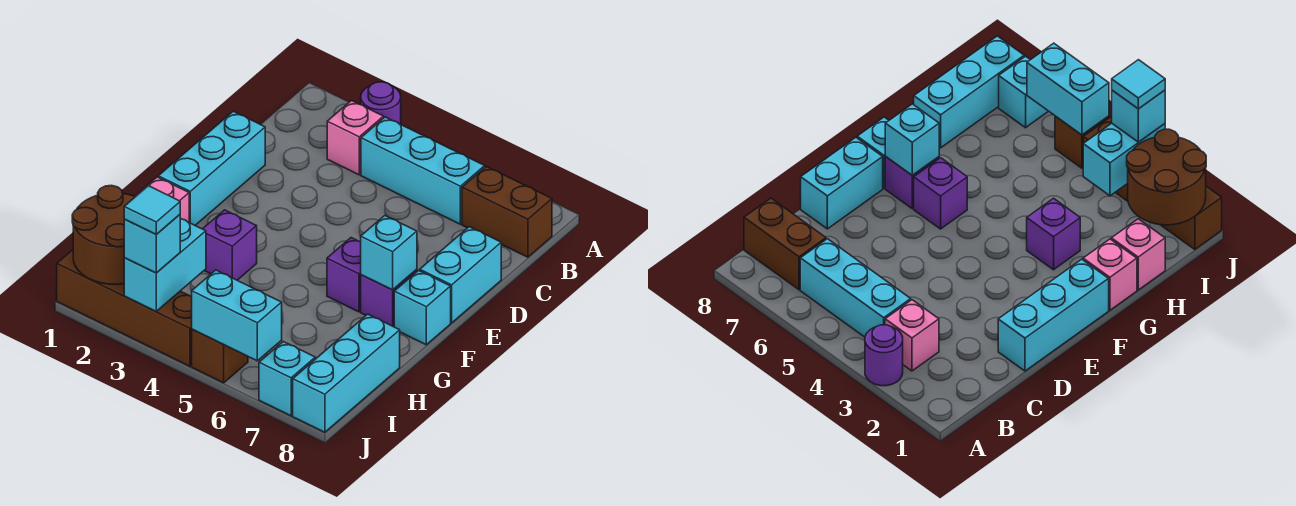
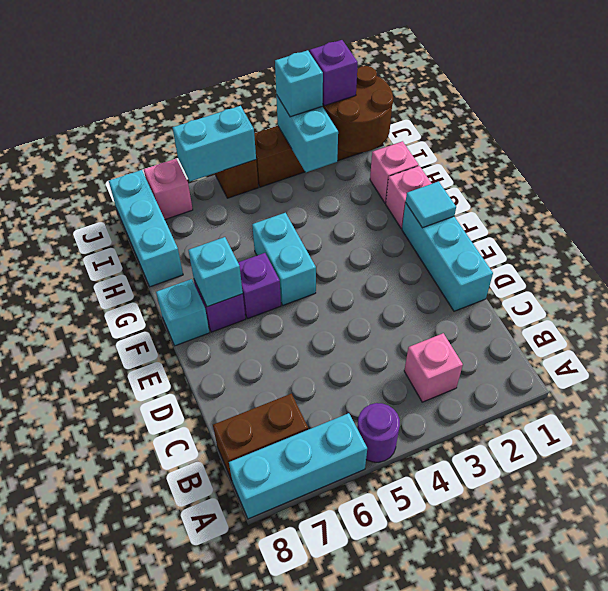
purple 1x1 round brick [361,82,401,124] -> purple 1x1 round brick moved to [357,403,400,462]
cyan 1x3 brick [361,117,485,224] -> cyan 1x3 brick moved to [229,413,367,519]
cyan 1x2 brick [420,227,501,323] -> cyan 1x2 brick moved to [252,213,316,305]
purple 1x1 brick [203,210,257,280] -> purple 1x1 brick moved to [310,40,358,106]
cyan 1x1 tile [124,186,180,234] -> cyan 1x1 tile moved to [406,182,456,228]
cyan 1x1 brick [259,342,315,416] -> pink 1x1 brick [144,159,193,220]

